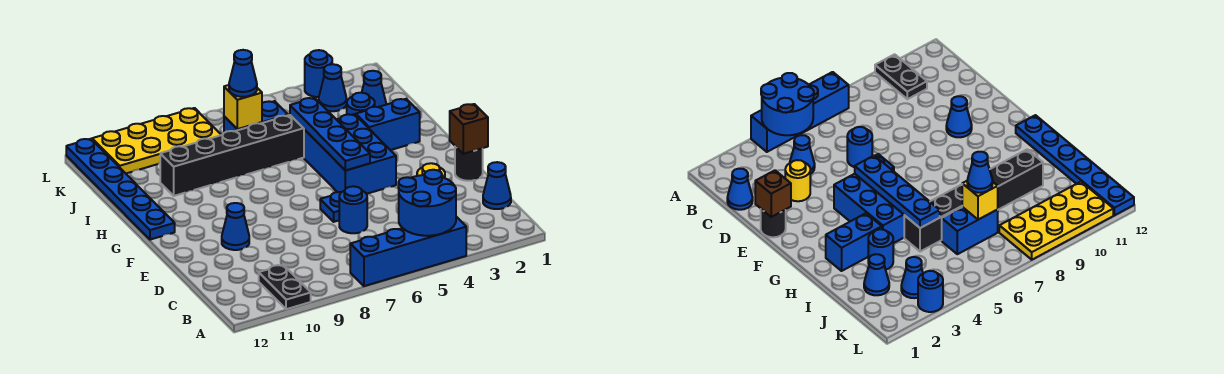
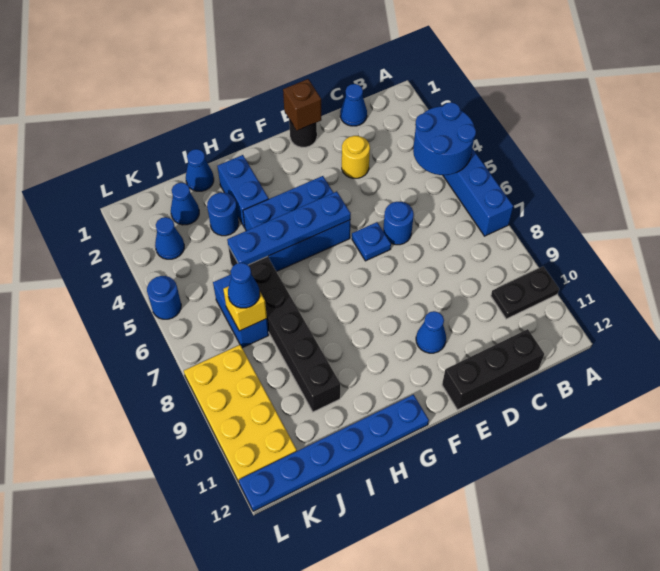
blue 1x1 cone [790,135,815,174] -> blue 1x1 cone moved to [186,149,214,191]
none -> black 1x3 brick [442,329,544,410]
blue 1x1 round brick [305,50,332,97] -> blue 1x1 round brick moved to [147,276,181,319]

